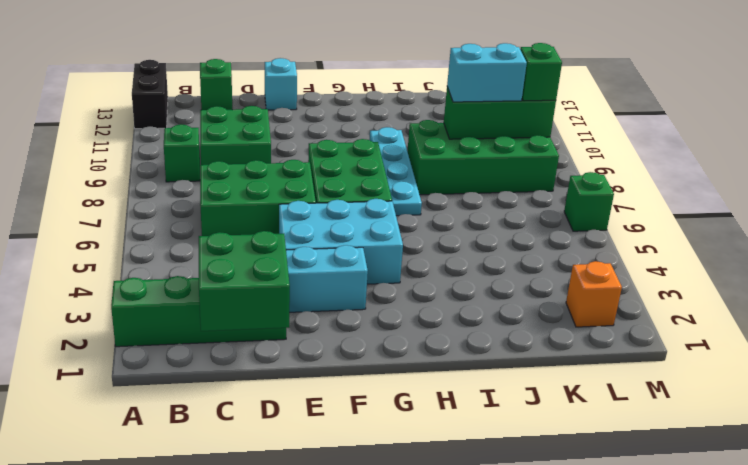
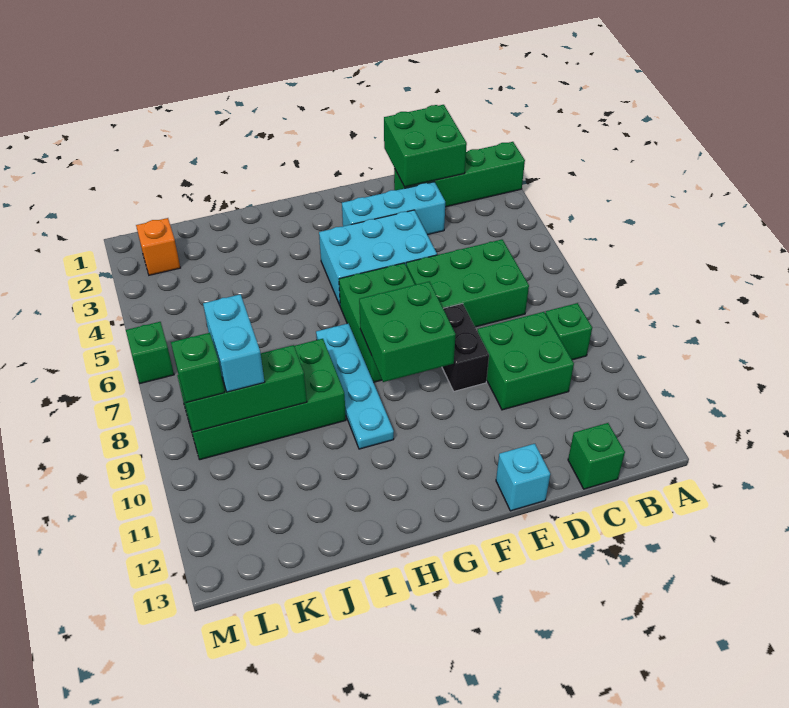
black 1x2 brick [132,60,168,129] -> black 1x2 brick moved to [442,304,489,391]
none -> green 2x2 brick [359,282,456,382]
cyan 1x2 brick [447,43,527,102] -> cyan 1x2 brick turned to [203,294,265,392]

